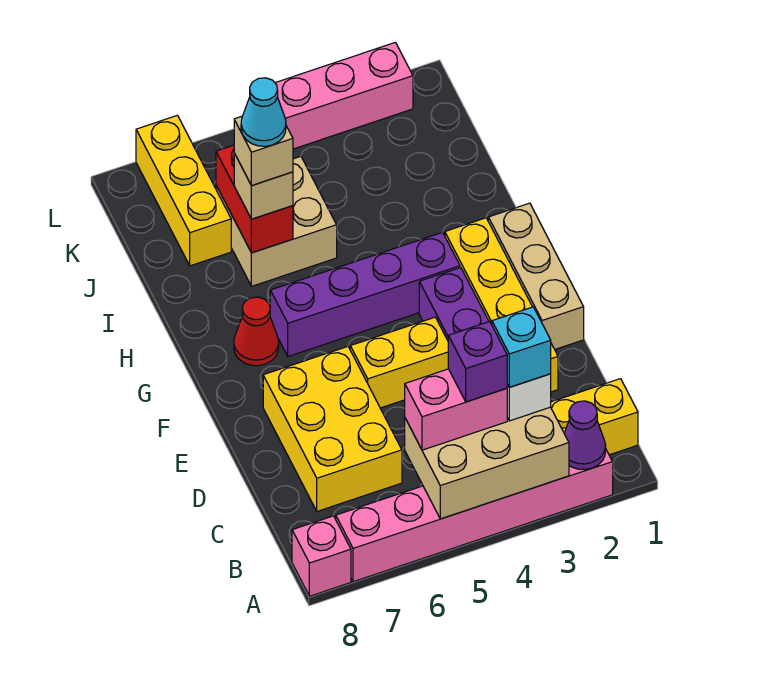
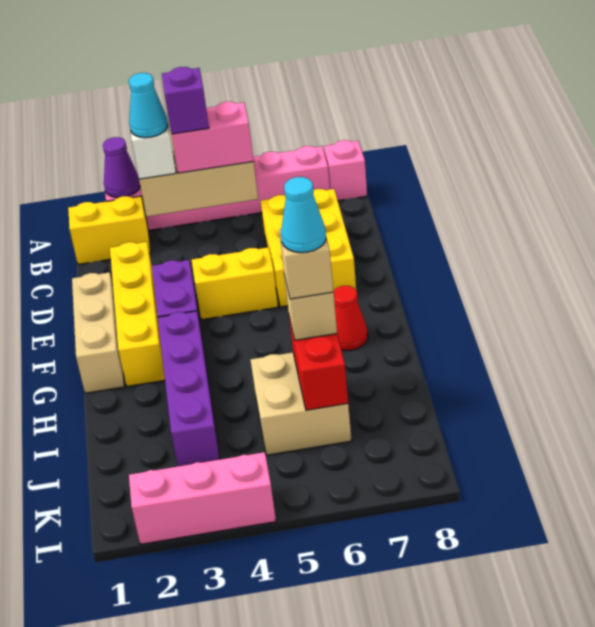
cyan 1x1 brick [492,307,551,387] -> cyan 1x1 cone [129,73,168,138]
purple 1x4 brick [270,232,460,356] -> purple 1x4 brick turned to [158,311,220,466]
yellow 1x3 brick [136,115,231,266] -> none

